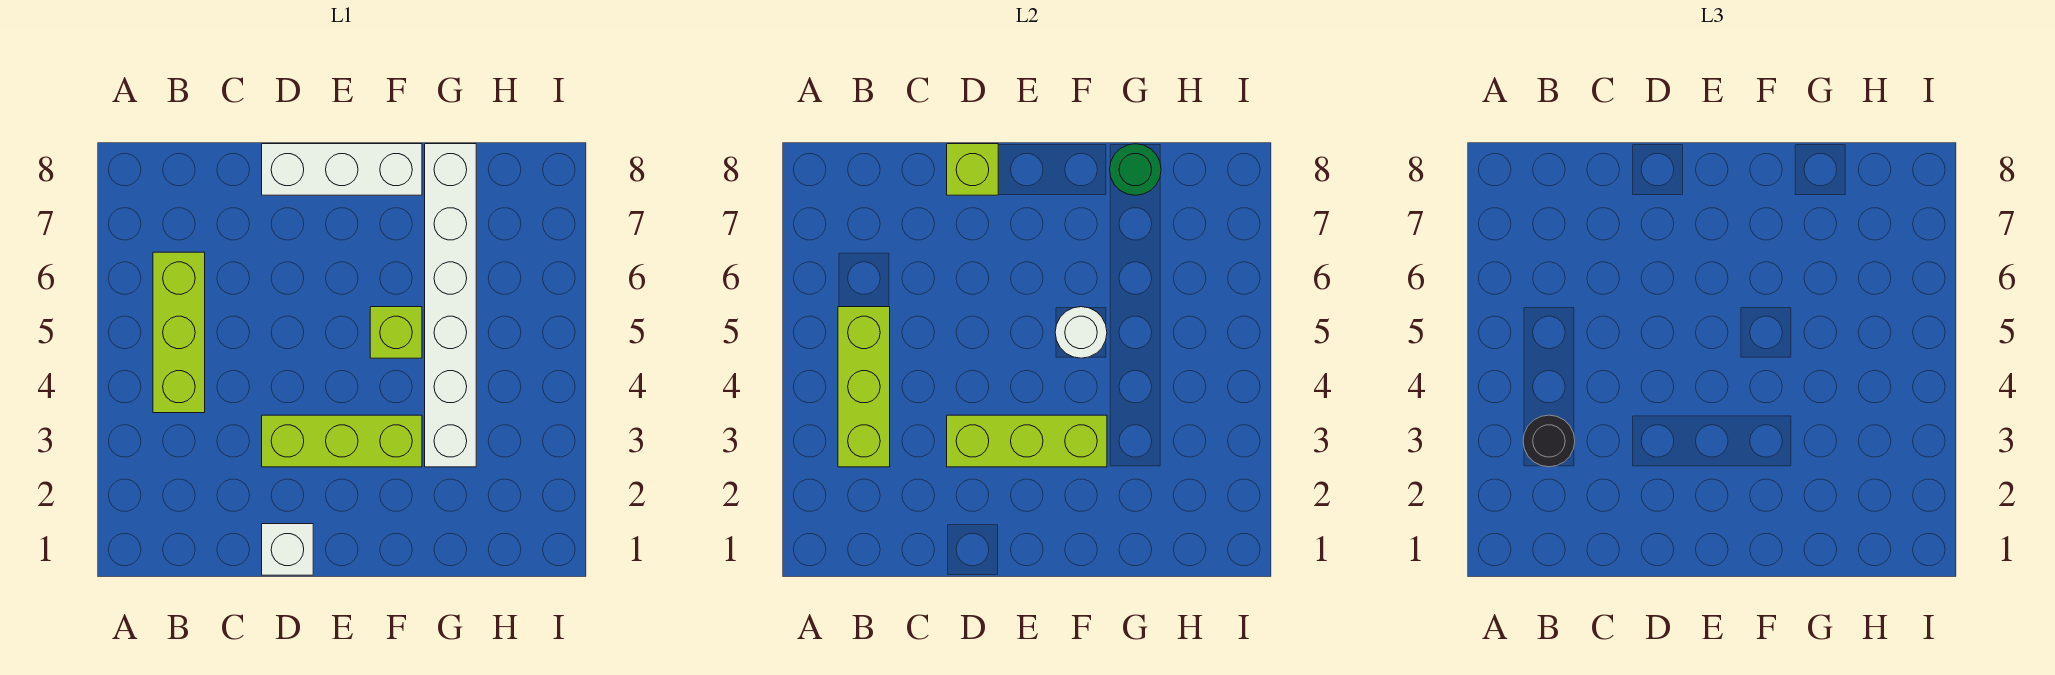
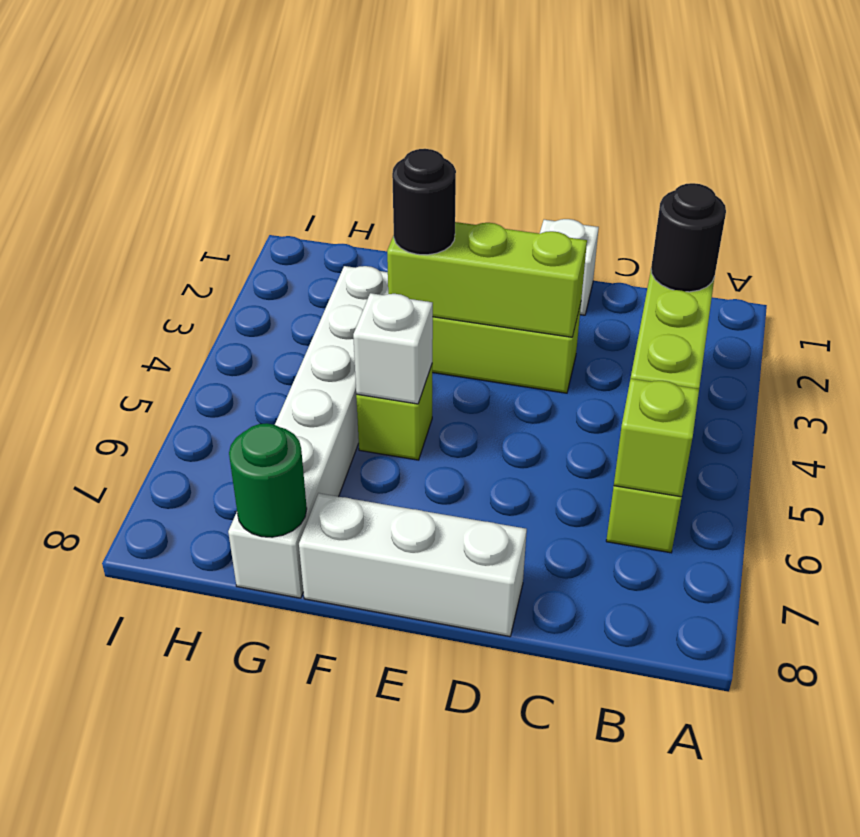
lime 1x1 brick [947,144,998,195] -> lime 1x1 brick moved to [614,379,699,497]
none -> black 1x1 round brick [392,149,456,255]
white 1x1 round brick [1055,307,1107,358] -> white 1x1 brick [353,293,433,404]

